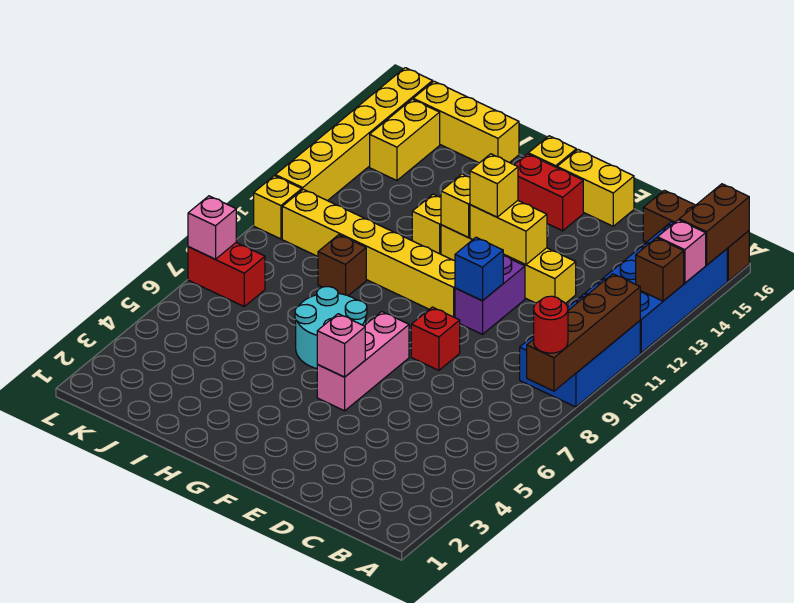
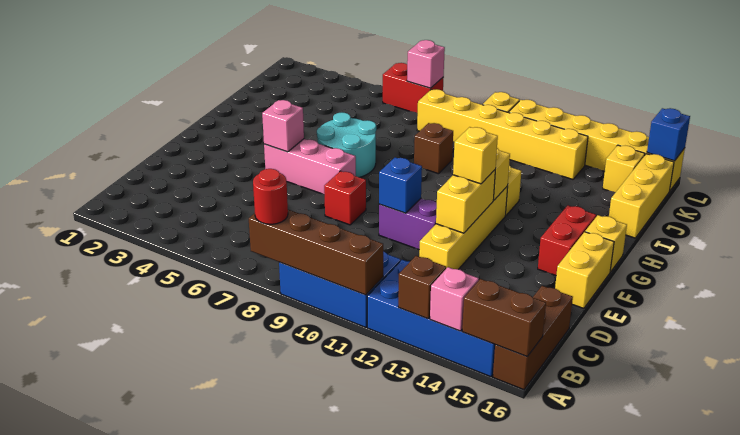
yellow 1x6 brick [282,189,455,318] -> yellow 1x6 brick turned to [417,89,588,179]
red 1x2 brick [188,243,265,306] -> red 1x2 brick turned to [383,63,444,113]
yellow 1x2 brick [370,99,440,181] -> yellow 1x1 brick [603,145,645,192]
none -> blue 1x1 brick [647,108,690,161]

